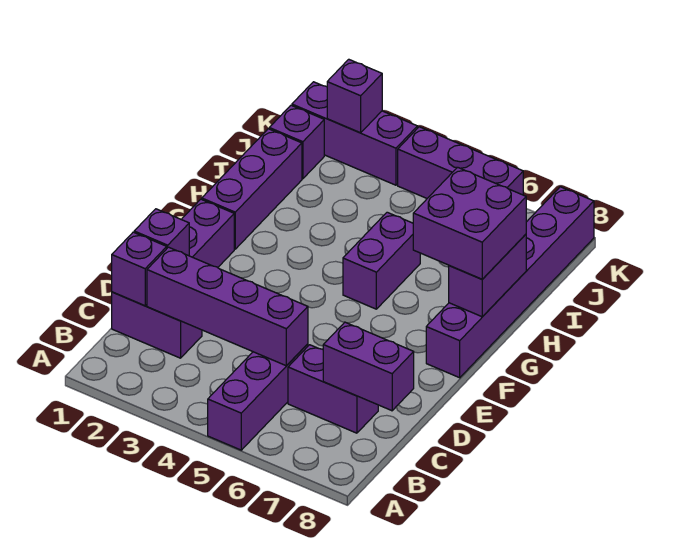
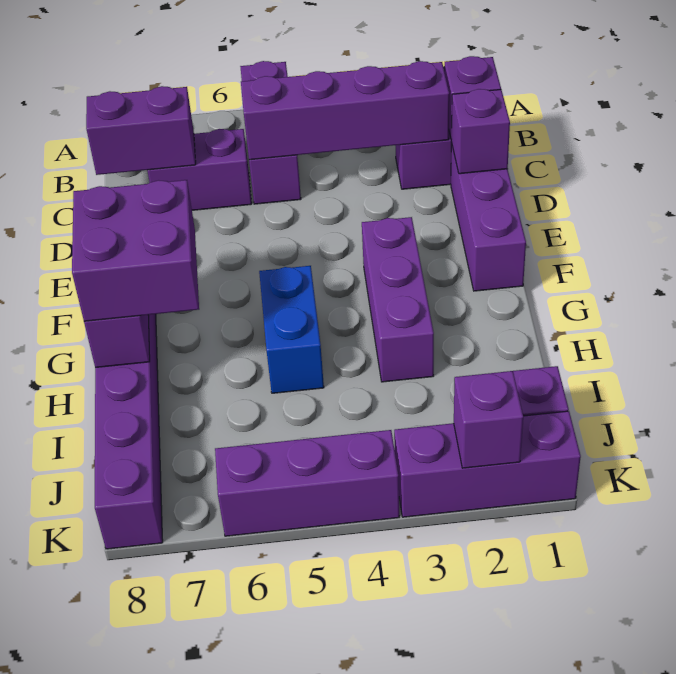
purple 1x3 brick [202,129,302,249] -> purple 1x3 brick moved to [362,217,434,382]
purple 1x2 brick [343,212,420,309] -> blue 1x2 brick [259,266,324,393]

